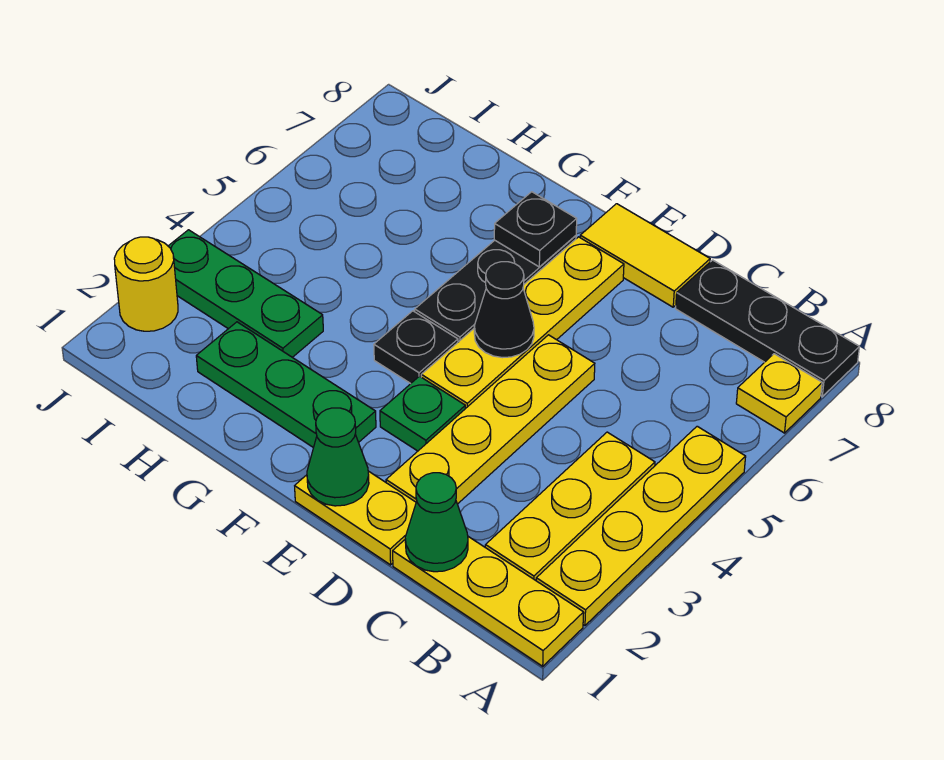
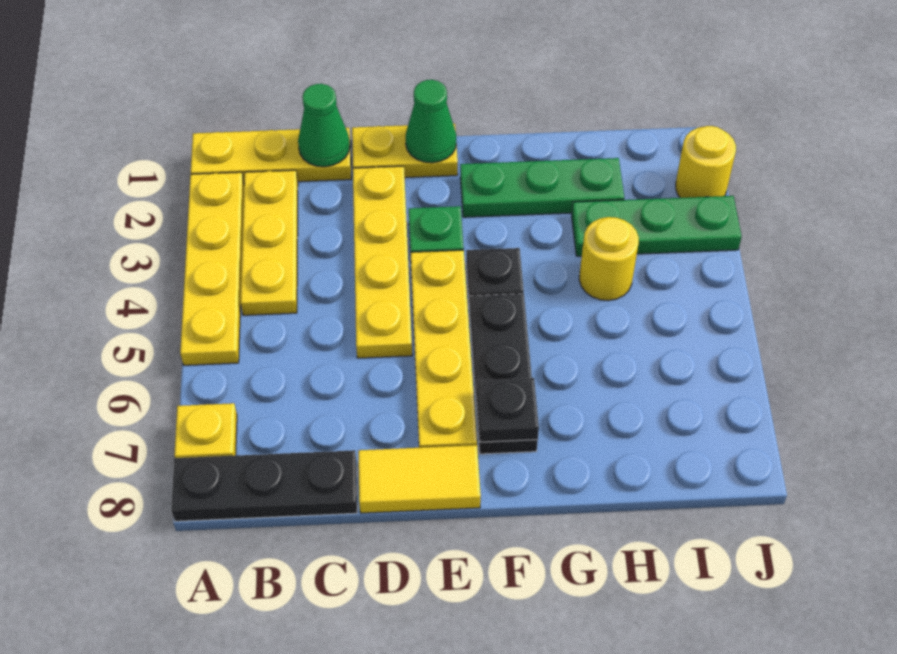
black 1x1 cone [474,262,534,358] -> none
none -> yellow 1x1 round brick [579,217,639,301]

